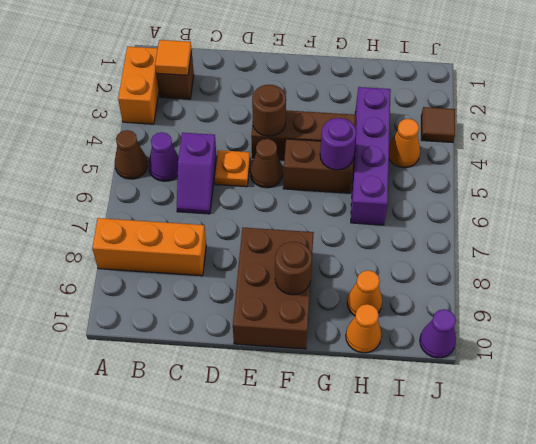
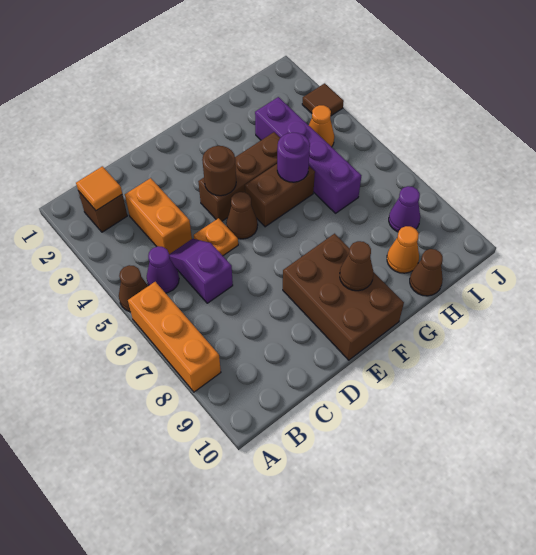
orange 1x2 brick [118,46,159,124] -> orange 1x2 brick moved to [125,178,192,254]
orange 1x3 brick [92,218,206,276] -> orange 1x3 brick turned to [128,282,221,392]
purple 1x2 slope [177,133,217,214] -> purple 1x2 slope turned to [169,239,233,303]
brown 1x1 round brick [275,242,312,295] -> brown 1x1 cone [340,241,374,291]
orange 1x1 cone [346,304,382,353] -> brown 1x1 cone [410,249,443,296]
purple 1x1 cone [420,309,456,358] -> purple 1x1 cone moved to [389,186,420,232]

